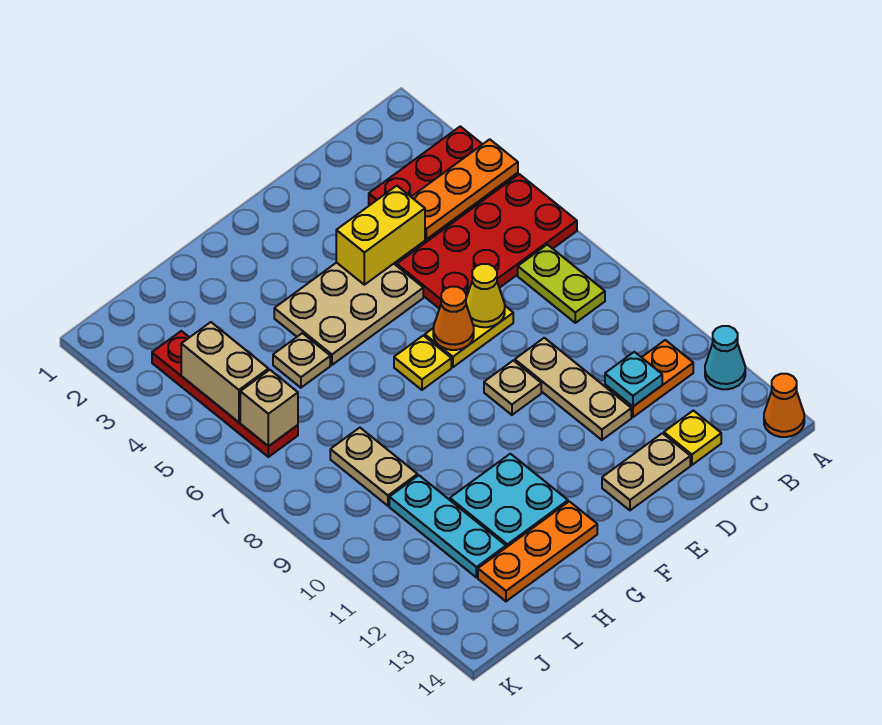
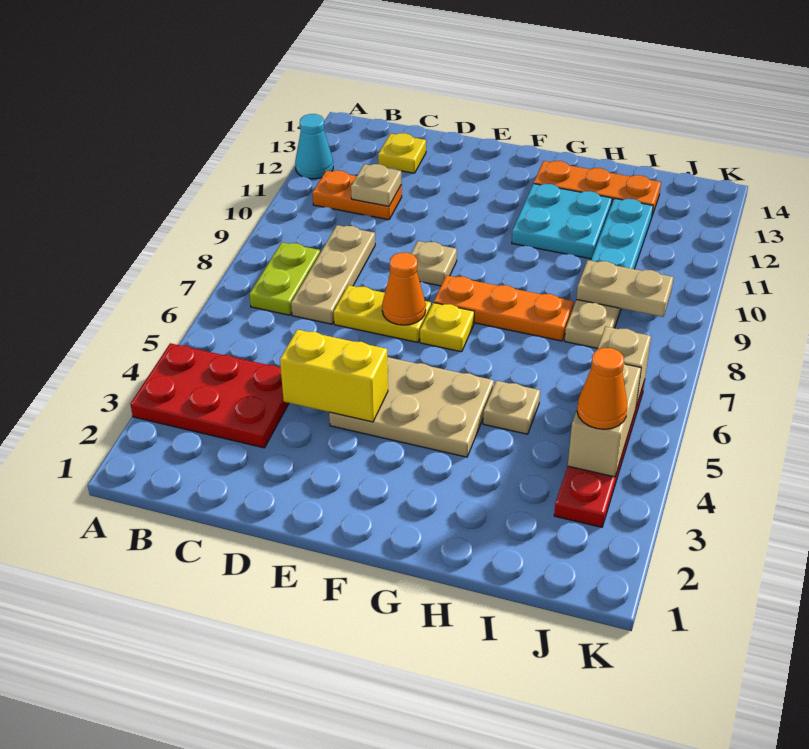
orange 1x3 plate [412,139,518,239] -> orange 1x3 plate moved to [434,275,574,341]
red 2x4 plate [397,174,577,309] -> none
orange 1x1 cone [764,374,804,437] -> orange 1x1 cone moved to [577,348,627,429]
cyan 1x1 plate [605,352,662,406] -> tan 1x1 plate [351,164,401,206]
yellow 1x1 cone [466,264,505,327] -> none
tan 1x3 plate [515,338,631,440] -> tan 1x3 plate moved to [291,225,375,324]
tan 1x2 plate [602,433,690,510] -> tan 1x2 plate moved to [576,260,674,317]

